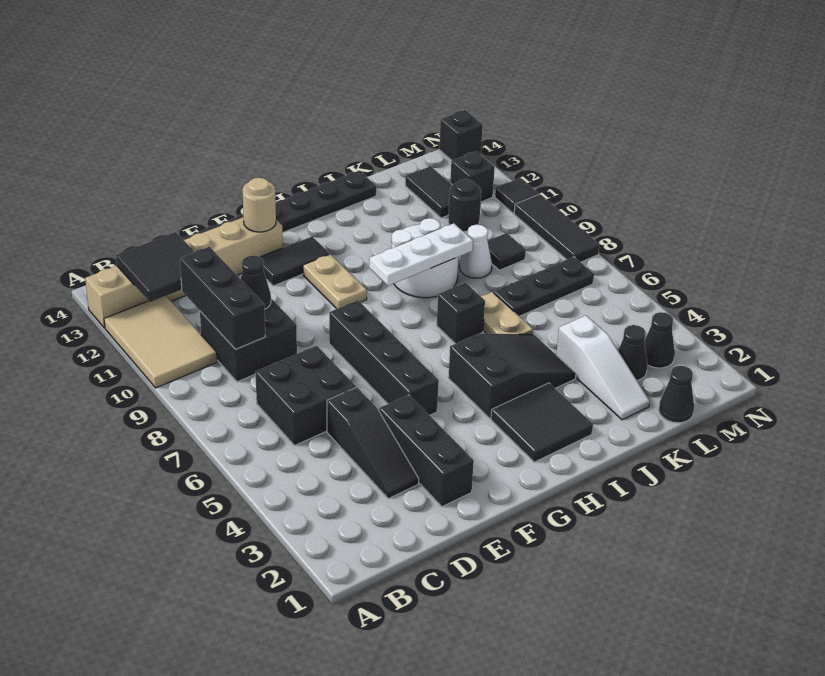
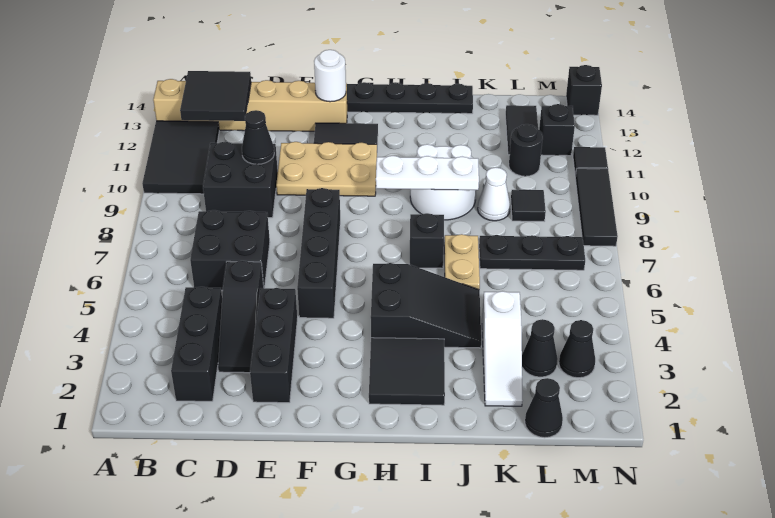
tan 2x3 tile [104,296,217,388] -> black 2x3 tile [142,121,219,194]
black 1x3 brick [180,247,265,349] -> black 1x3 brick moved to [171,287,222,401]
tan 1x1 round brick [242,178,276,232] -> white 1x1 round brick [314,50,346,102]
tan 1x2 plate [303,254,367,309] -> tan 2x3 plate [276,142,377,196]

